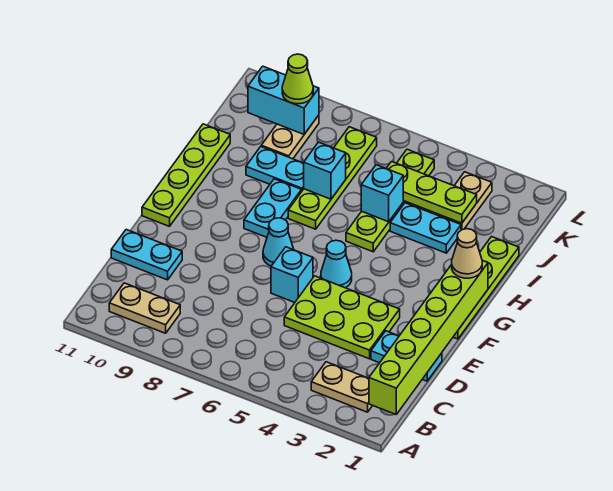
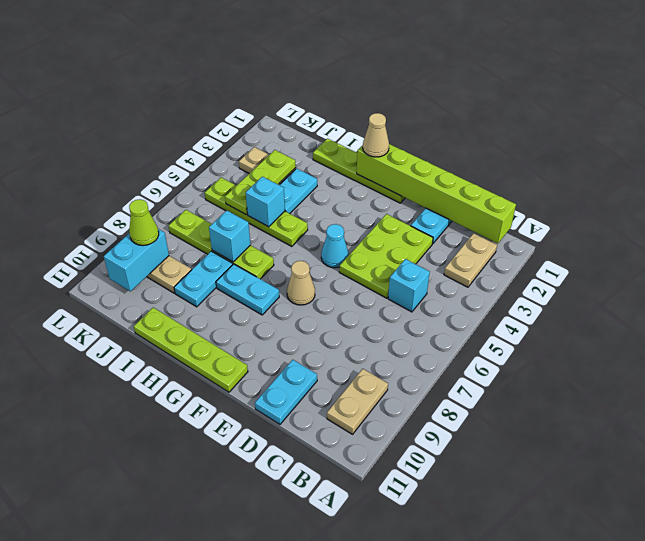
cyan 1x1 brick [271,247,313,302] -> cyan 1x1 brick moved to [388,259,430,312]
cyan 1x1 cone [263,218,294,266] -> tan 1x1 cone [287,261,315,305]

